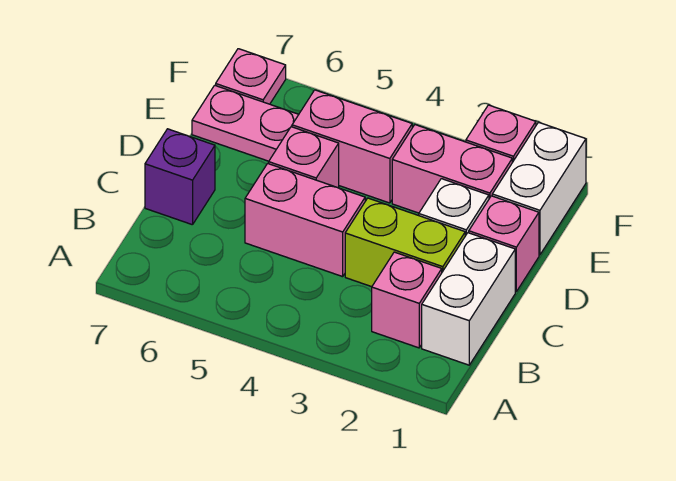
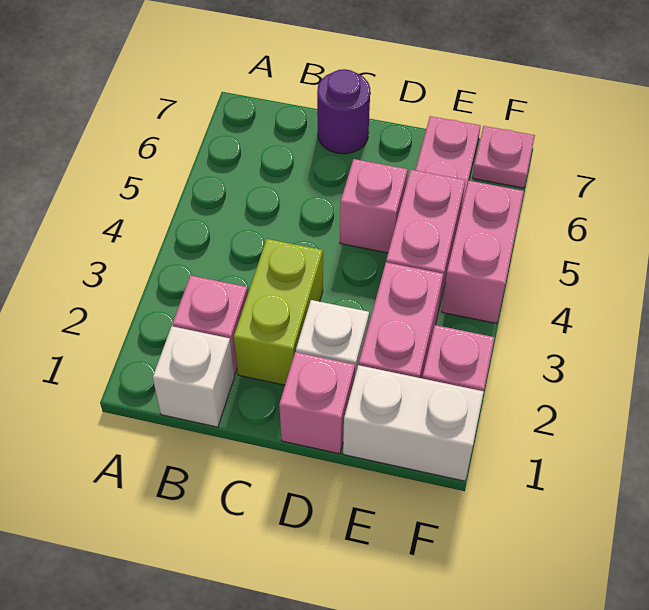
white 1x2 brick [422,233,515,365] -> white 1x1 brick [153,326,234,427]
pink 1x2 brick [245,164,365,277] -> pink 1x2 brick moved to [441,181,524,323]
purple 1x1 brick [145,129,215,225] -> purple 1x1 round brick [317,69,370,154]

